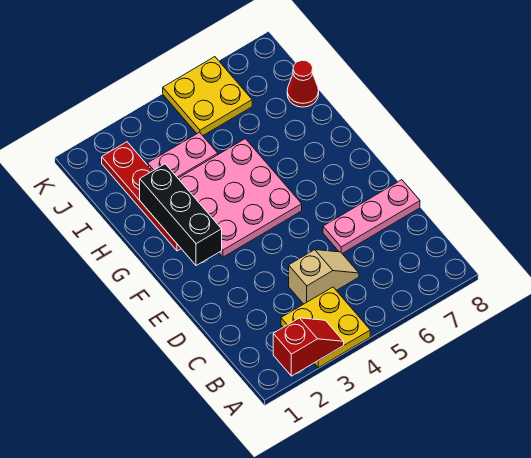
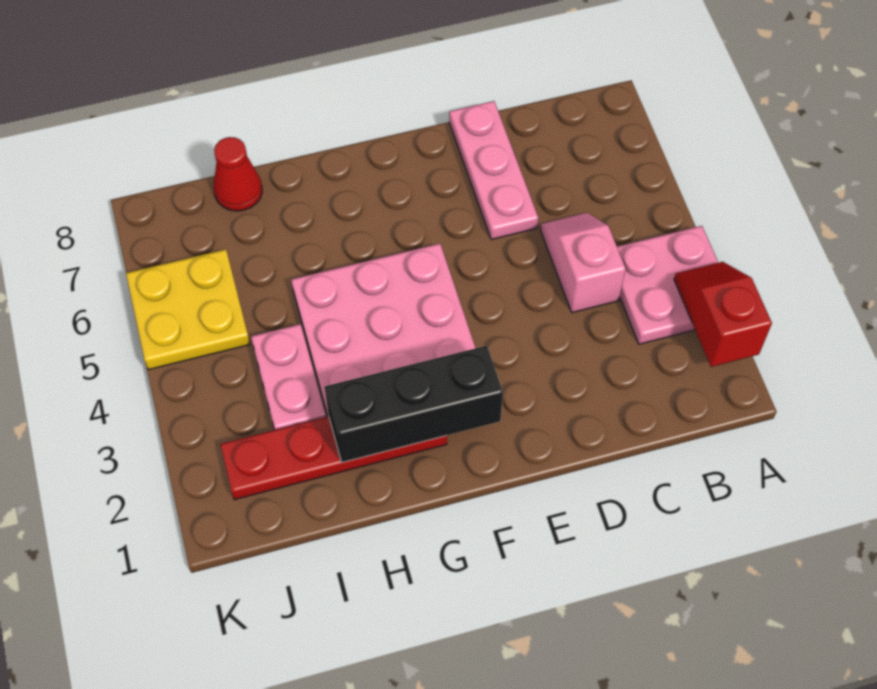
yellow 2x2 plate [281,287,370,368] -> pink 2x2 plate [617,226,718,344]
tan 1x2 slope [289,250,359,304] -> pink 1x2 slope [540,213,626,312]

